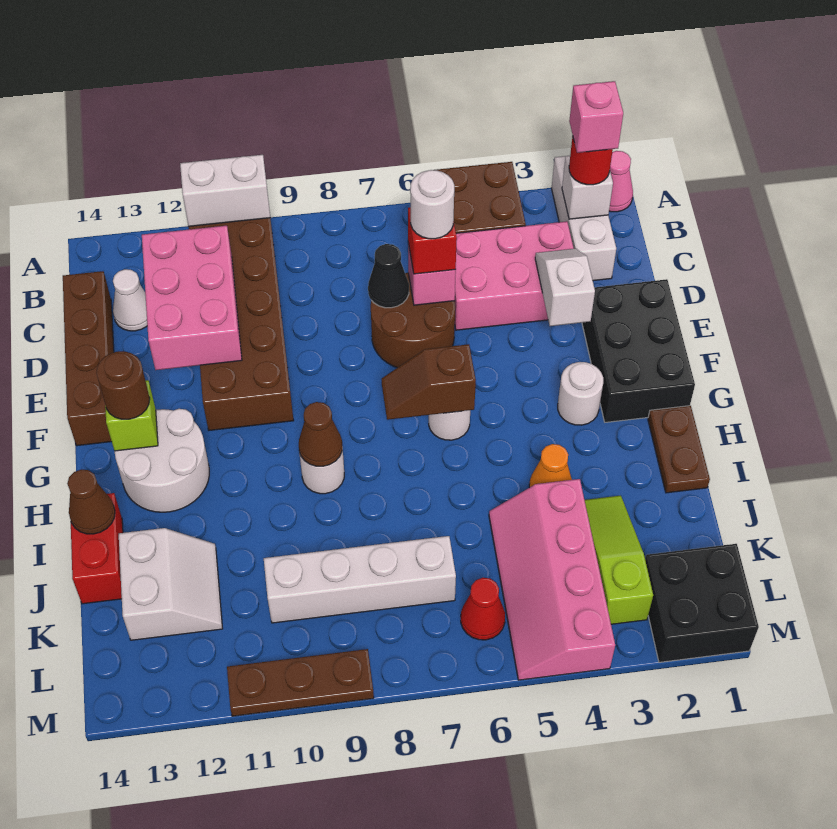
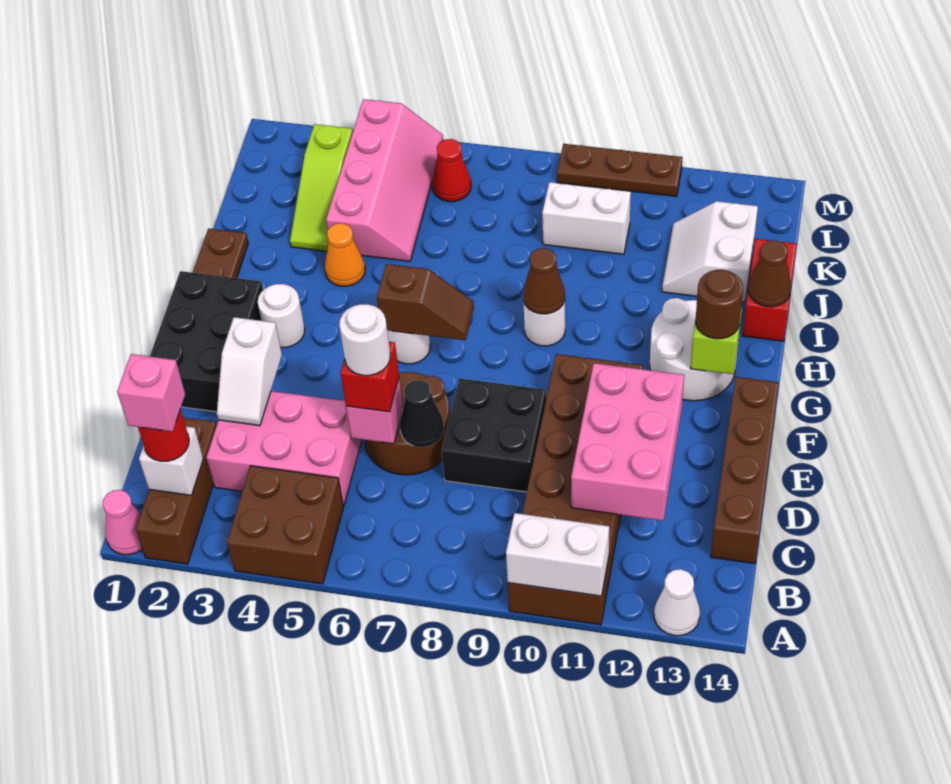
white 1x3 brick [552,156,616,281] -> brown 1x3 brick [136,417,217,564]
white 1x1 cone [113,269,147,331] -> white 1x1 cone moved to [654,569,700,636]
white 1x4 brick [264,536,456,623] -> white 1x2 brick [542,182,631,254]
black 2x2 brick [645,544,759,662] -> black 2x2 brick moved to [442,378,546,492]

